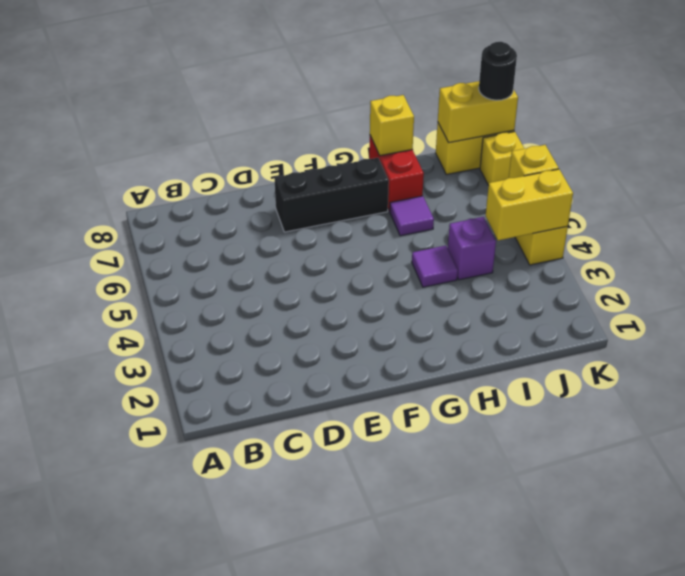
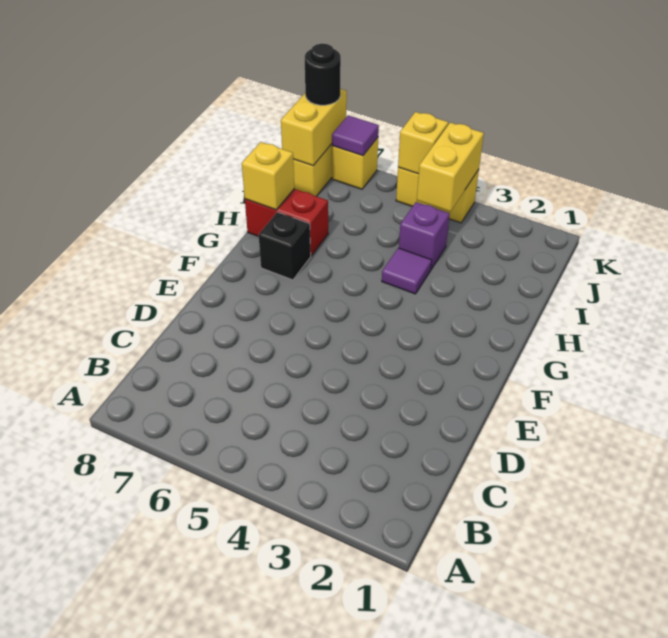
black 1x3 brick [274,158,389,232] -> black 1x1 brick [259,212,311,280]
purple 1x1 tile [390,196,434,236] -> purple 1x1 tile moved to [332,115,379,156]

